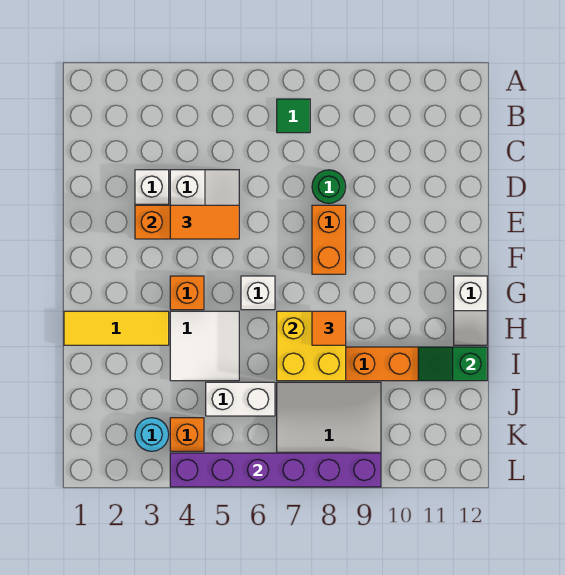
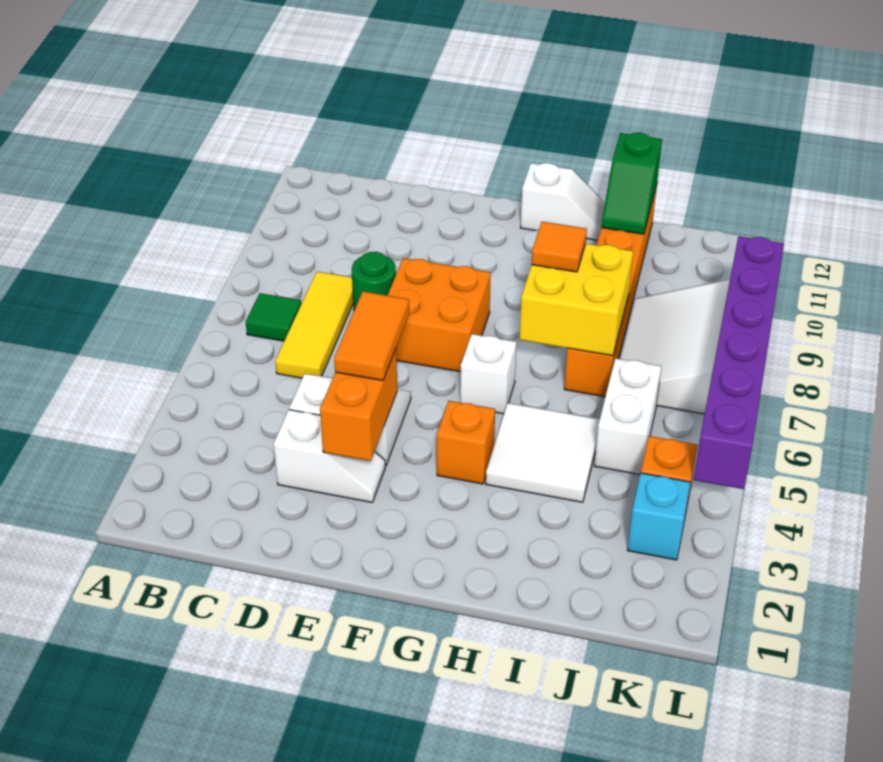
orange 1x2 brick [312,205,346,274] -> orange 2x2 brick [388,258,491,372]
yellow 1x3 tile [64,311,169,345] -> yellow 1x3 tile moved to [275,272,353,378]
cyan 1x1 round brick [135,418,169,451] -> cyan 1x1 brick [628,473,690,560]

